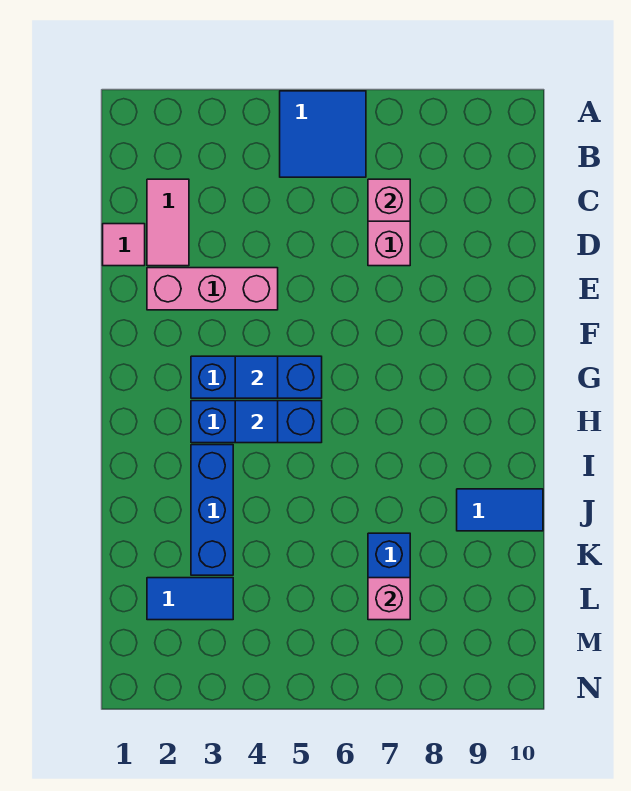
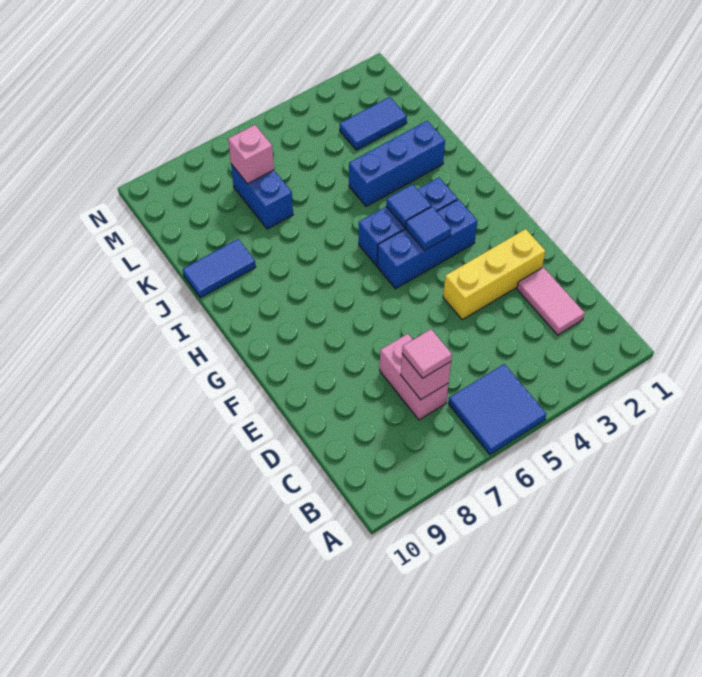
pink 1x1 tile [103,224,145,266] -> pink 1x1 tile moved to [402,329,452,378]
pink 1x3 brick [147,268,278,310] -> yellow 1x3 brick [443,229,545,320]
blue 1x3 brick [191,445,233,575] -> blue 1x3 brick turned to [349,121,445,207]

